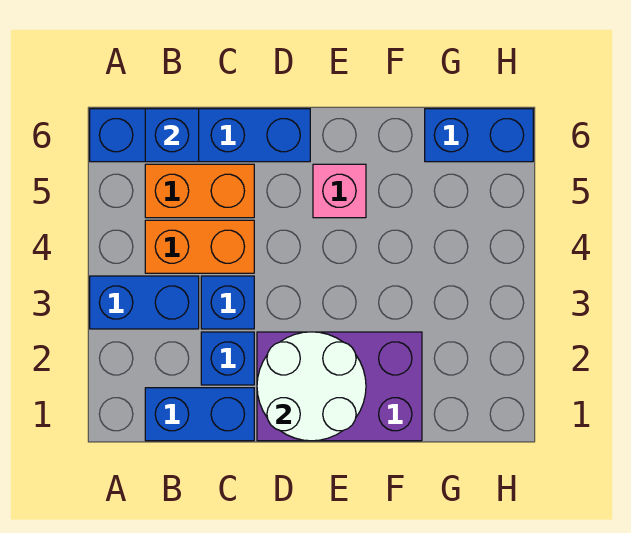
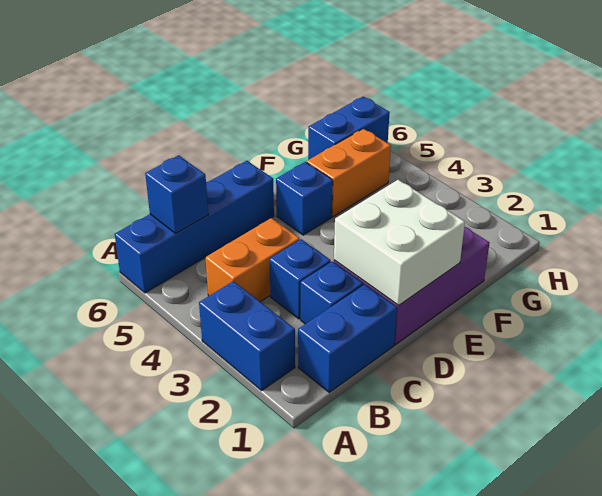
blue 1x2 brick [90,276,199,329] -> blue 1x2 brick turned to [199,281,295,391]
orange 1x2 brick [145,164,254,218] -> orange 1x2 brick moved to [307,129,391,217]
white 2x2 round brick [257,332,366,441] -> white 2x2 brick [334,180,465,306]
pink 1x1 brick [313,164,366,218] -> blue 1x1 brick [276,162,333,235]

